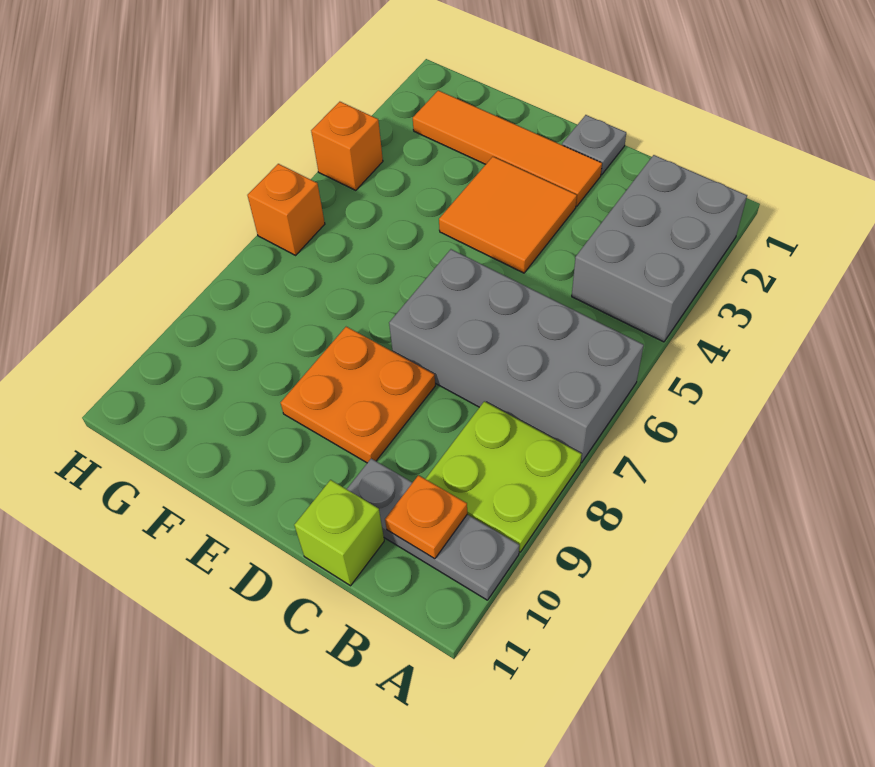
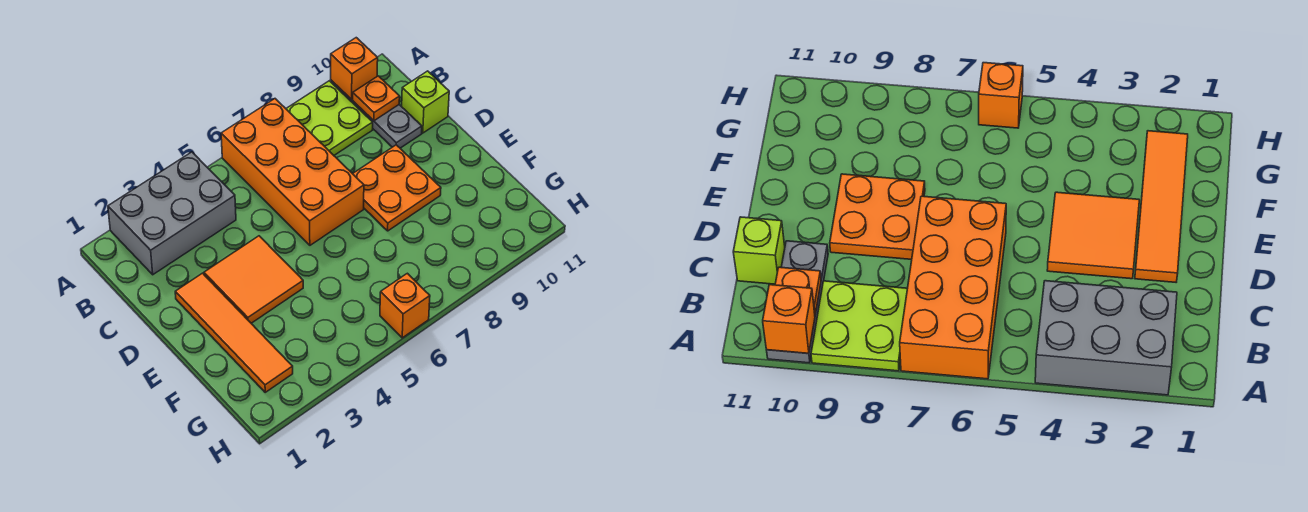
grey 2x4 brick [389,249,644,463] -> orange 2x4 brick [221,99,364,245]
grey 1x1 plate [562,115,626,175] -> none
orange 1x1 brick [311,102,383,190] -> orange 1x1 brick moved to [331,38,378,100]

